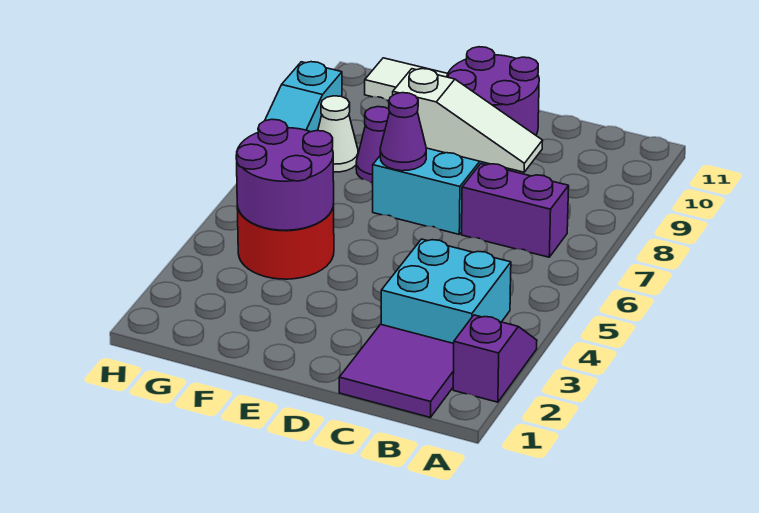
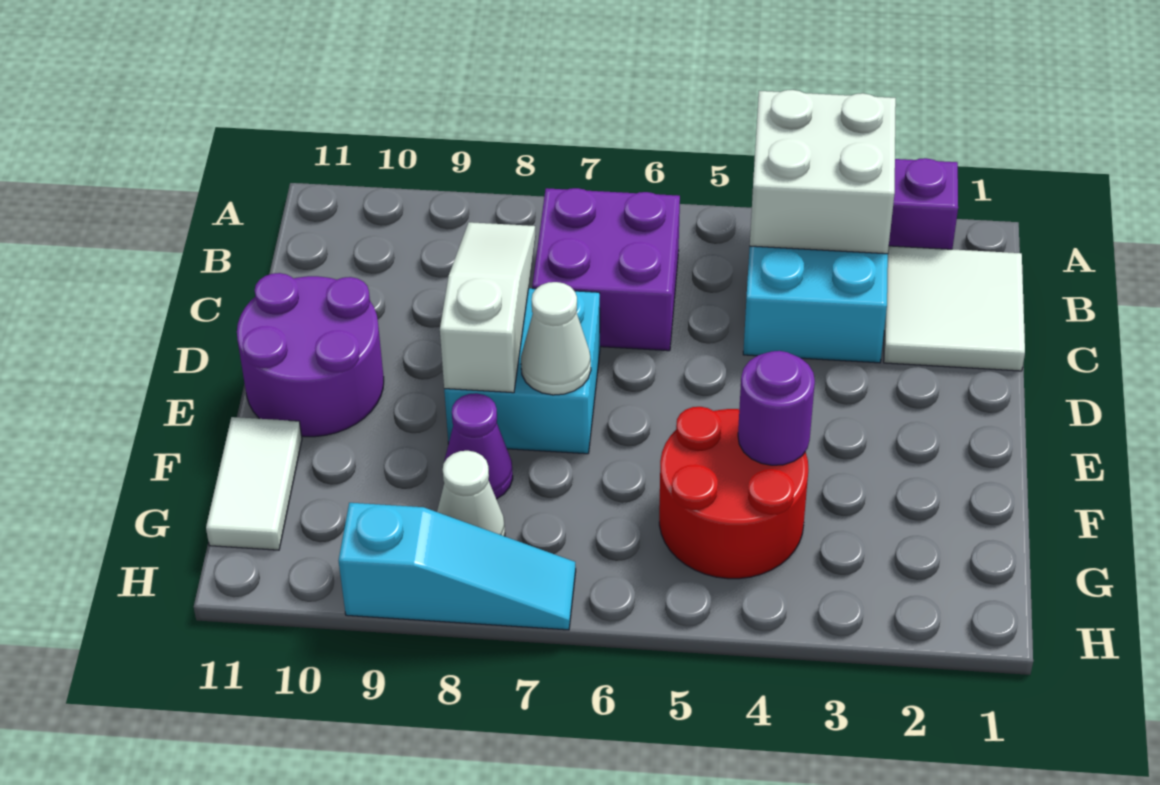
none -> white 2x2 brick [750,90,896,254]
purple 2x2 tile [339,324,454,418] -> white 2x2 tile [884,246,1025,371]
purple 1x2 brick [462,164,569,257] -> purple 2x2 brick [532,188,680,351]
purple 1x1 cone [380,93,426,171] -> white 1x1 cone [521,282,591,395]
purple 2x2 round brick [236,119,334,230] -> purple 1x1 round brick [738,351,815,465]

